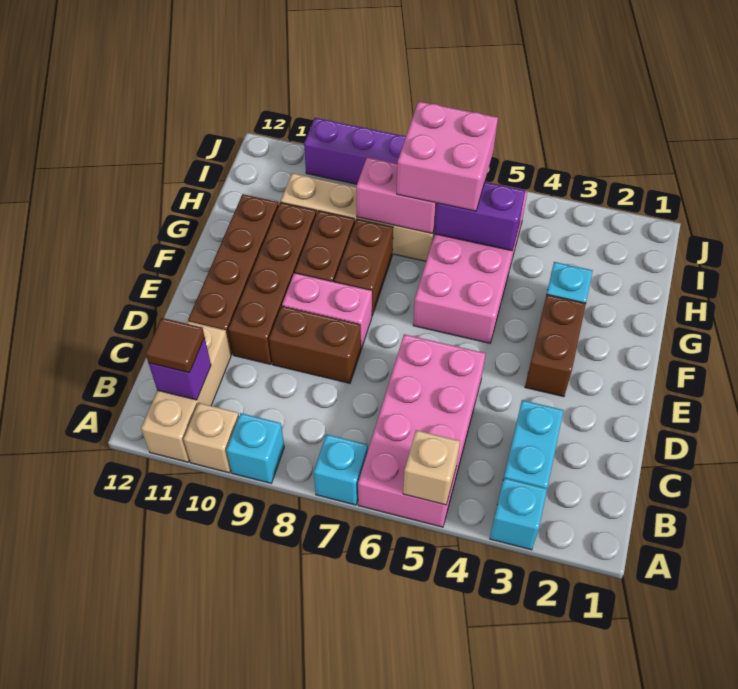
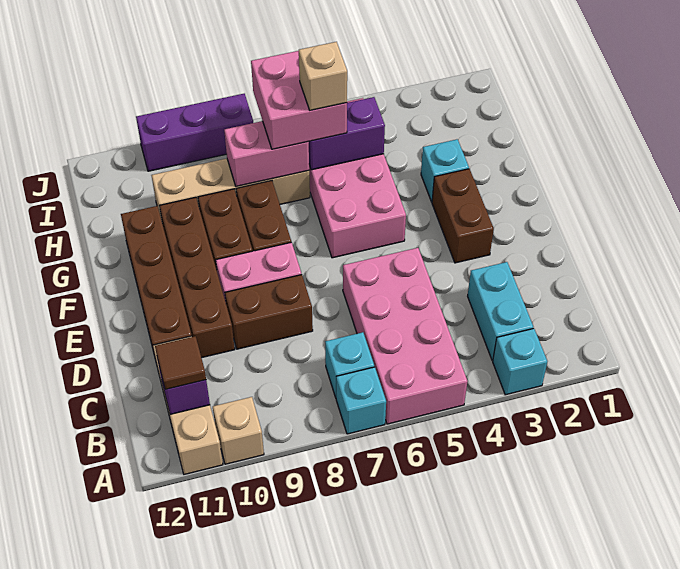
tan 1x1 brick [403,430,460,505] -> tan 1x1 brick moved to [299,42,347,110]
cyan 1x1 brick [226,413,284,483] -> cyan 1x1 brick moved to [325,332,374,398]

